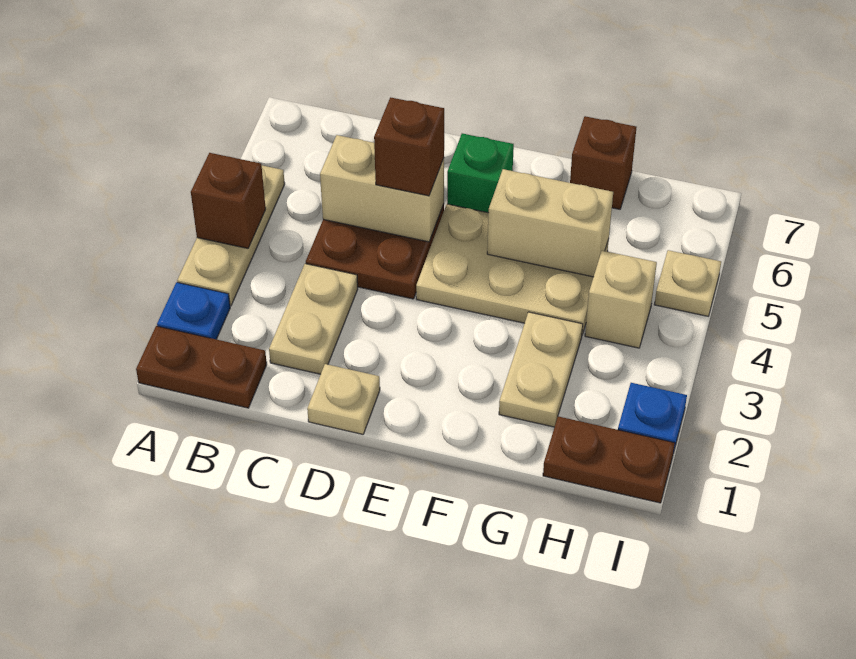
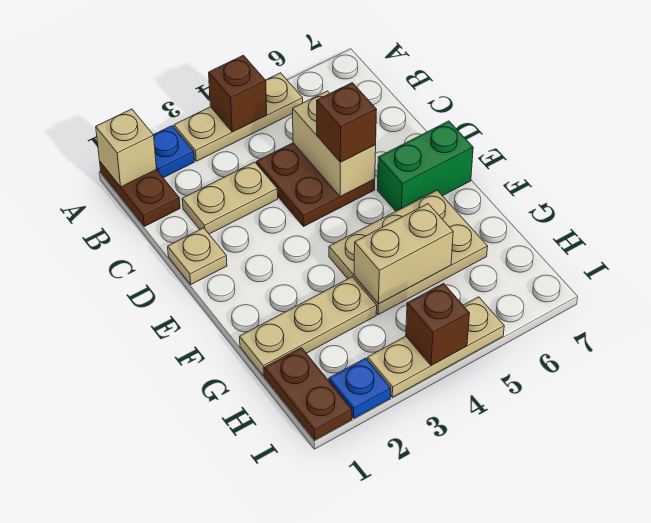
tan 2x3 plate [416,204,609,335] -> tan 2x3 plate turned to [329,190,488,315]
green 1x1 brick [447,133,514,213] -> green 1x2 brick [377,121,473,211]
tan 1x2 brick [487,169,613,277] -> tan 1x2 brick turned to [354,204,453,304]
tan 1x2 plate [499,312,583,427] -> tan 1x3 plate [240,277,377,376]
brown 1x1 brick [570,116,636,209] -> brown 1x1 brick moved to [406,283,469,366]
tan 1x1 brick [585,251,657,348] -> tan 1x1 brick moved to [96,109,156,187]
tan 1x1 plate [654,250,721,316] -> tan 1x3 plate [368,297,504,397]

